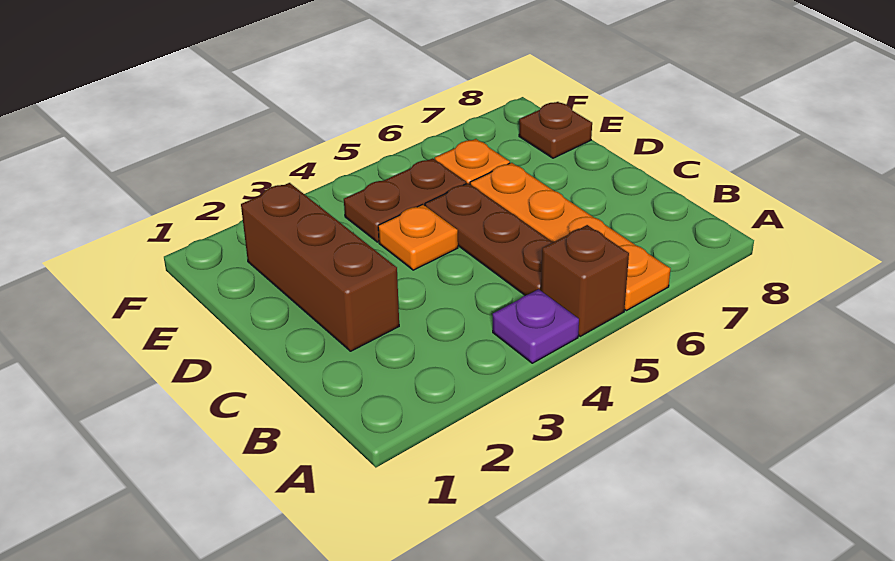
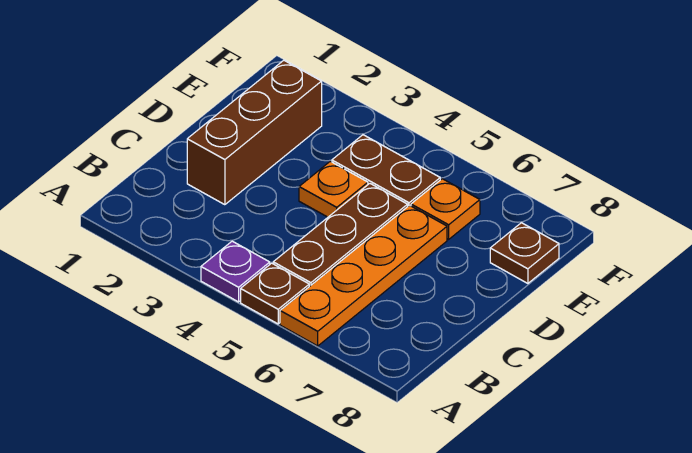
brown 1x1 brick [541,225,629,336] -> brown 1x1 plate [241,263,309,324]

